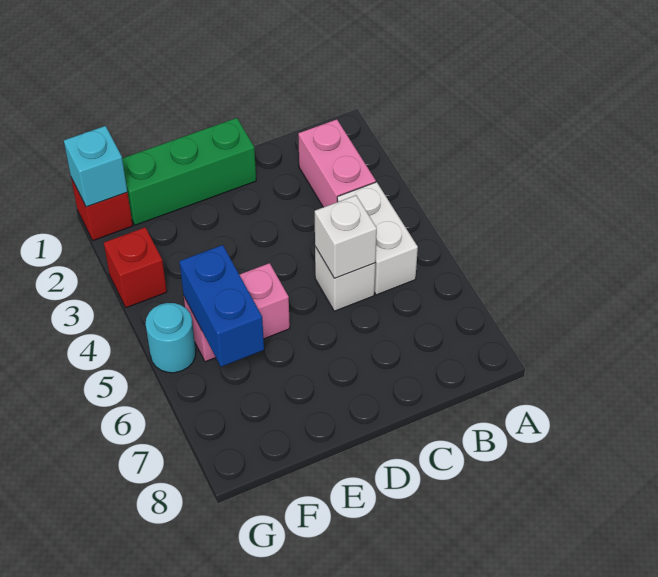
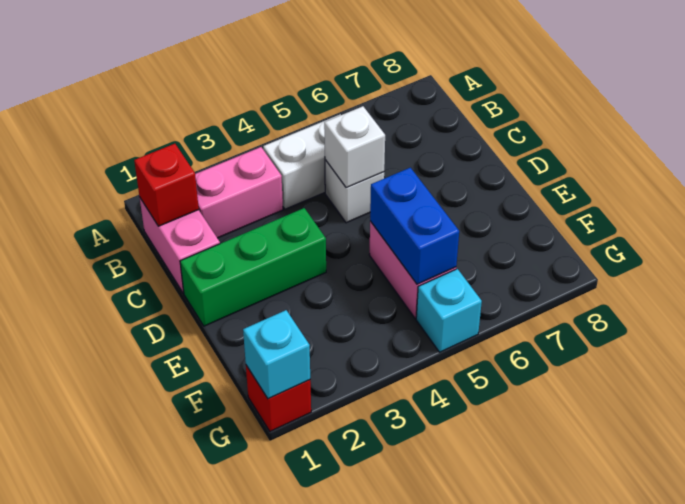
none -> pink 1x2 brick [140,198,220,293]
green 1x3 brick [122,118,256,225] -> green 1x3 brick turned to [180,208,326,326]
blue 1x2 brick [179,245,264,367] -> blue 1x2 brick turned to [370,168,459,284]
red 1x1 brick [104,227,167,308] -> red 1x1 brick moved to [134,144,199,226]
cyan 1x1 round brick [146,303,196,373] -> cyan 1x1 brick [416,269,482,352]

